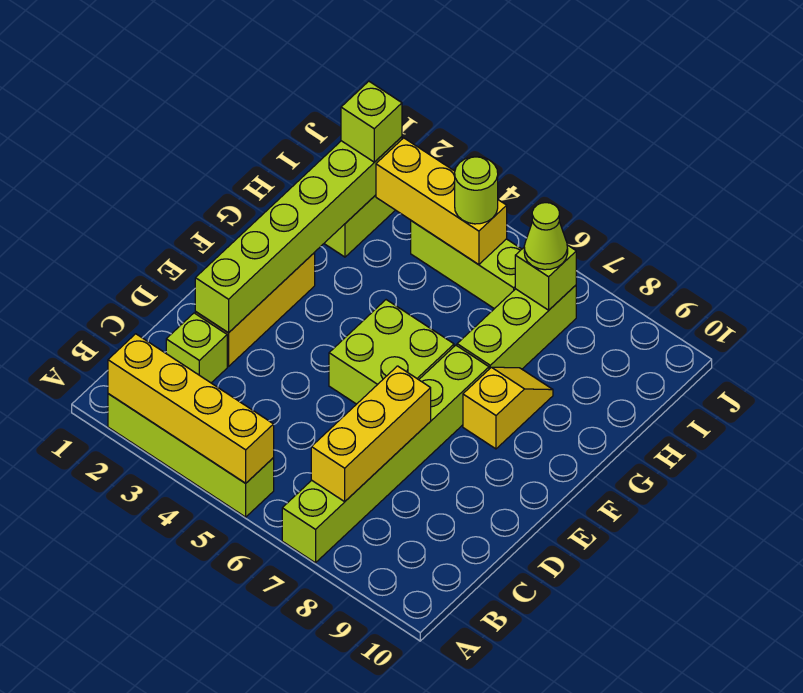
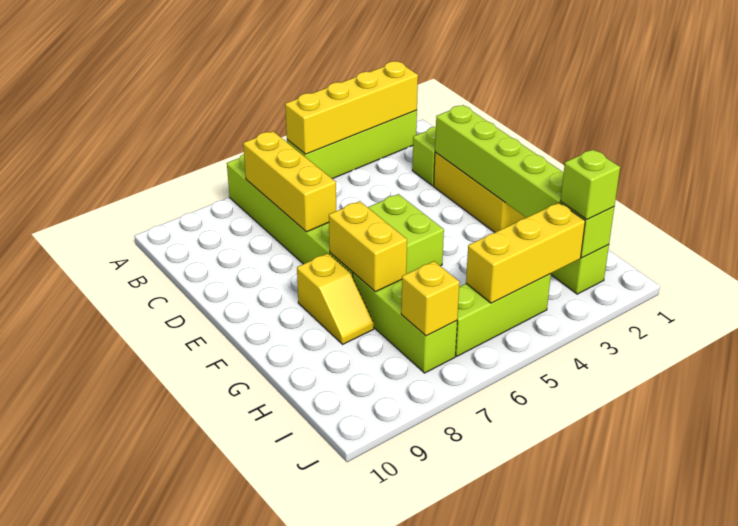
none -> yellow 1x2 brick [329,201,407,292]
lime 1x1 round brick [455,157,498,224] -> none
lime 1x1 brick [515,245,576,310] -> yellow 1x1 brick [401,261,460,336]
lime 1x1 cone [524,203,568,270] -> none

